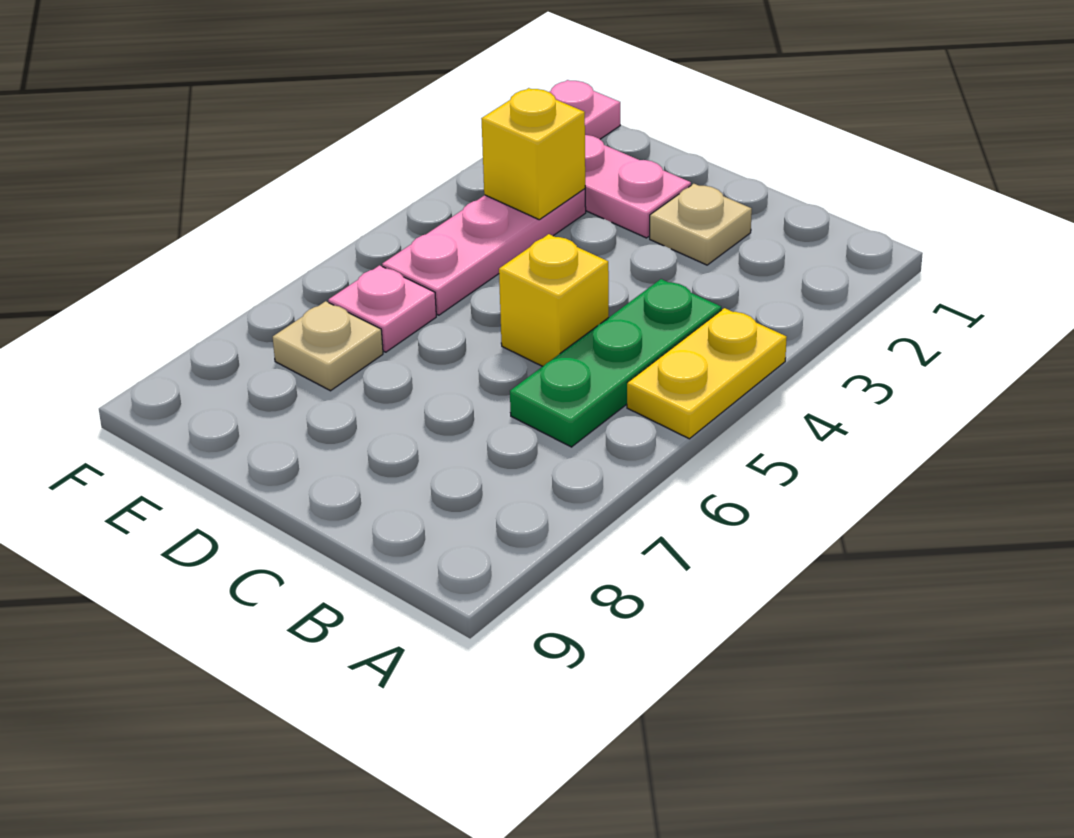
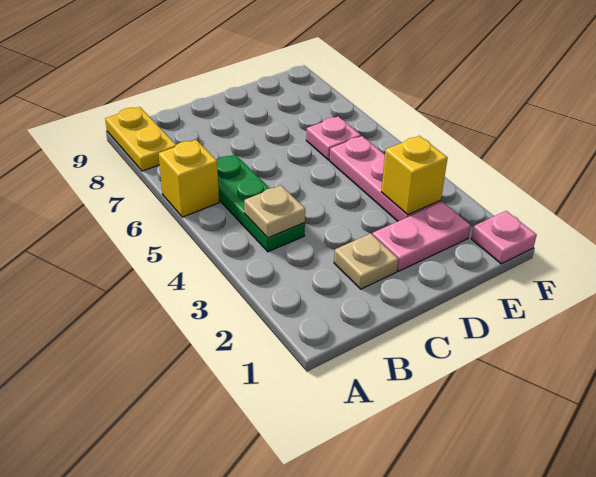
yellow 1x2 plate [627,308,787,439] -> yellow 1x2 plate moved to [105,107,176,171]
yellow 1x1 brick [499,234,609,366] -> yellow 1x1 brick moved to [158,140,219,217]
tan 1x1 plate [273,301,383,391] -> tan 1x1 plate moved to [244,186,305,238]

